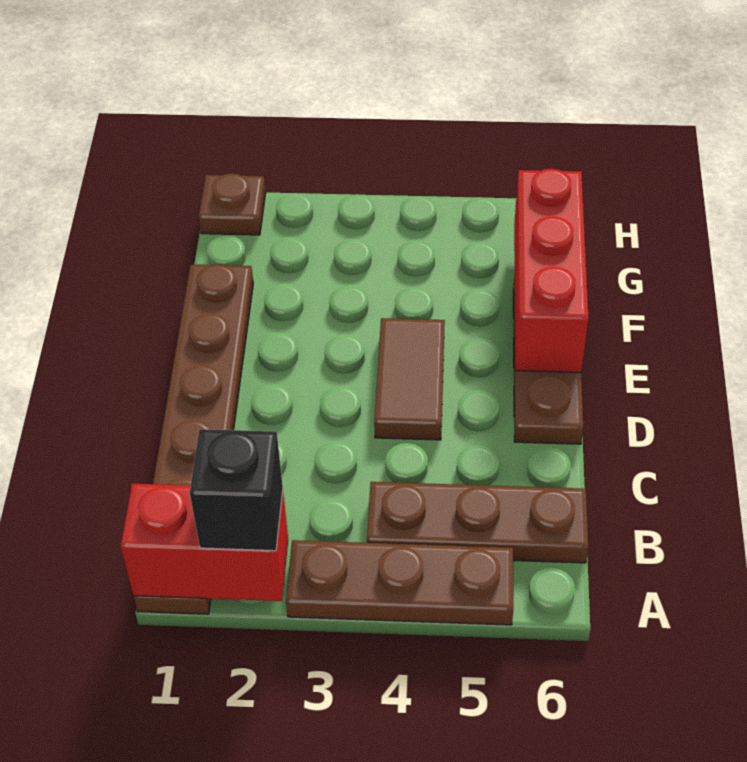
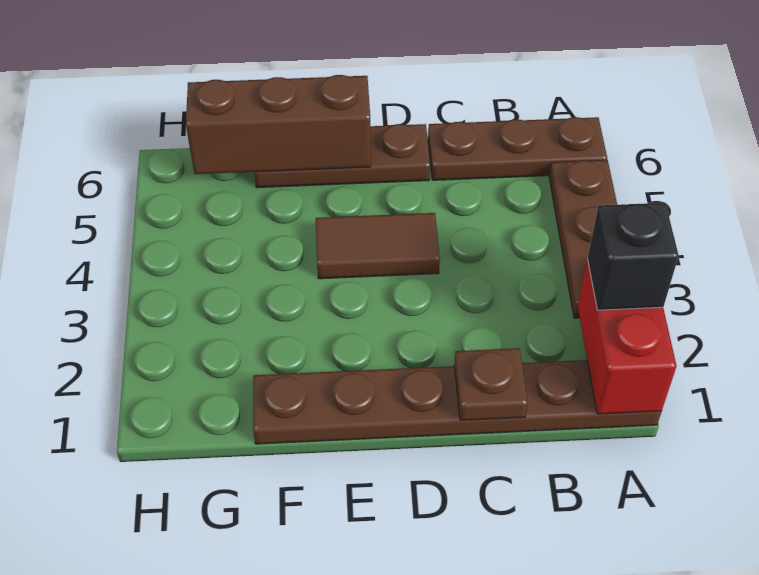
brown 1x3 plate [367,482,588,563] -> brown 1x3 plate turned to [428,117,607,180]
red 1x3 brick [514,169,589,372] -> brown 1x3 brick [186,75,371,174]
brown 1x1 plate [199,174,266,235] -> brown 1x1 plate moved to [454,348,528,420]

